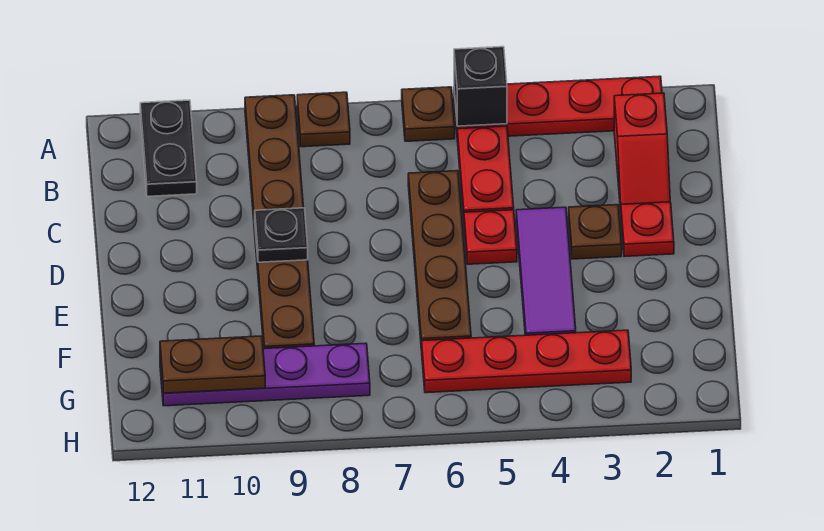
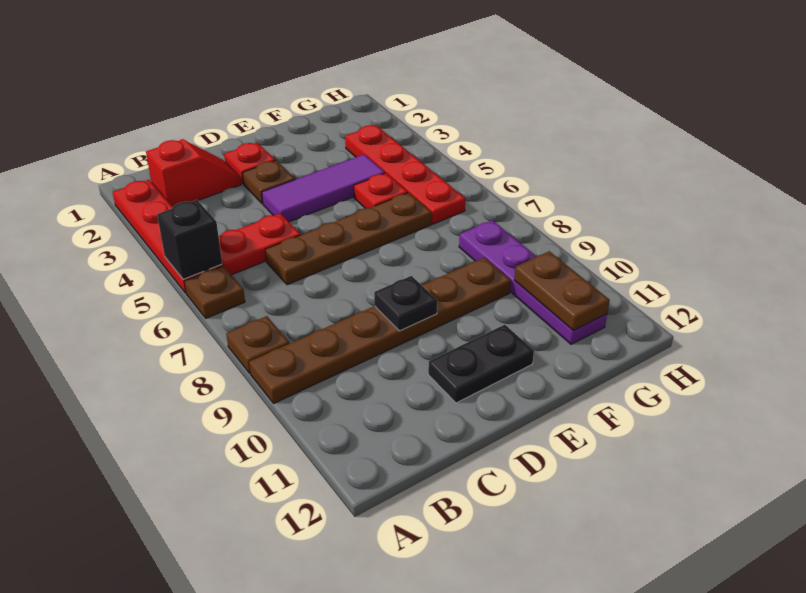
black 1x2 plate [140,100,197,197] -> black 1x2 plate moved to [428,325,534,403]
red 1x1 plate [464,210,517,264] -> red 1x1 plate moved to [354,173,408,208]

